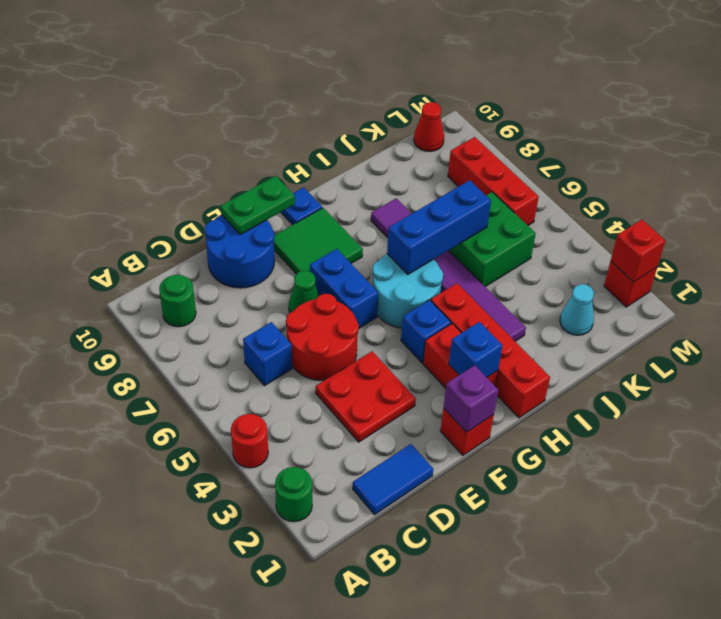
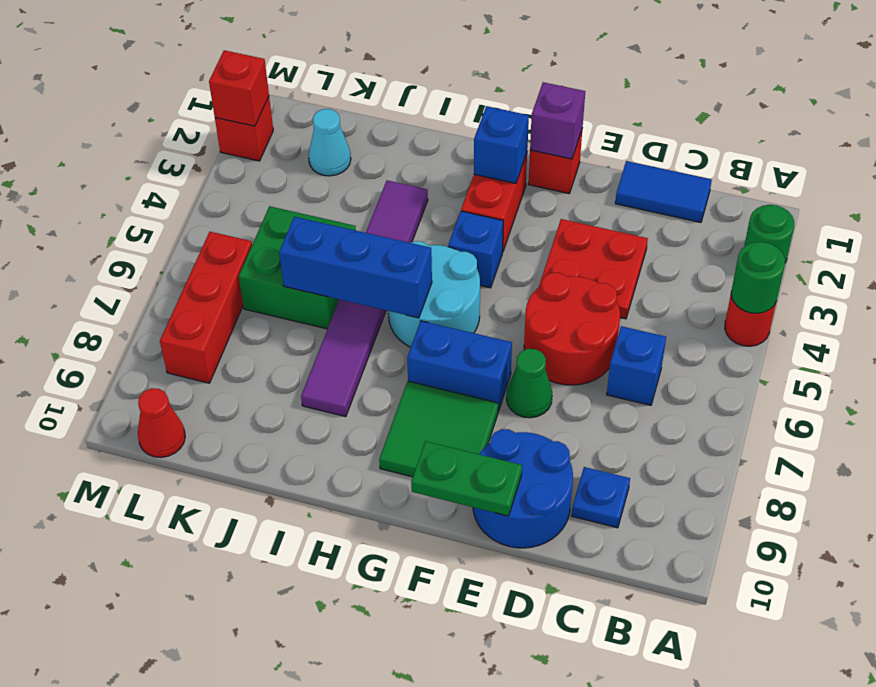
green 1x1 round brick [159,275,196,327] -> green 1x1 round brick moved to [731,242,785,313]
blue 1x2 brick [310,249,378,328] -> blue 1x2 brick turned to [407,321,512,411]
blue 1x1 plate [281,187,322,225] -> blue 1x1 plate moved to [571,467,630,528]
red 1x4 brick [431,283,550,418] -> none

